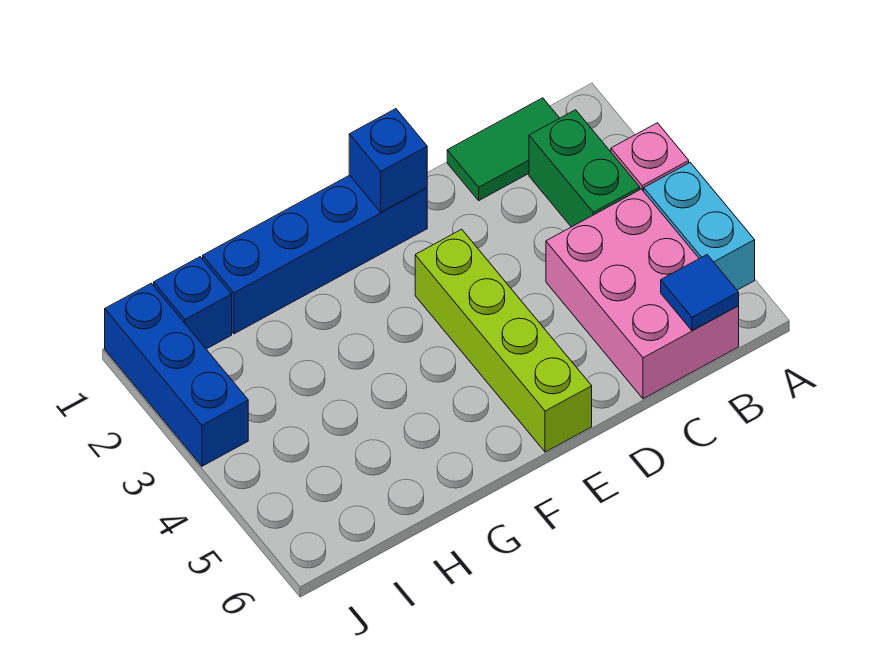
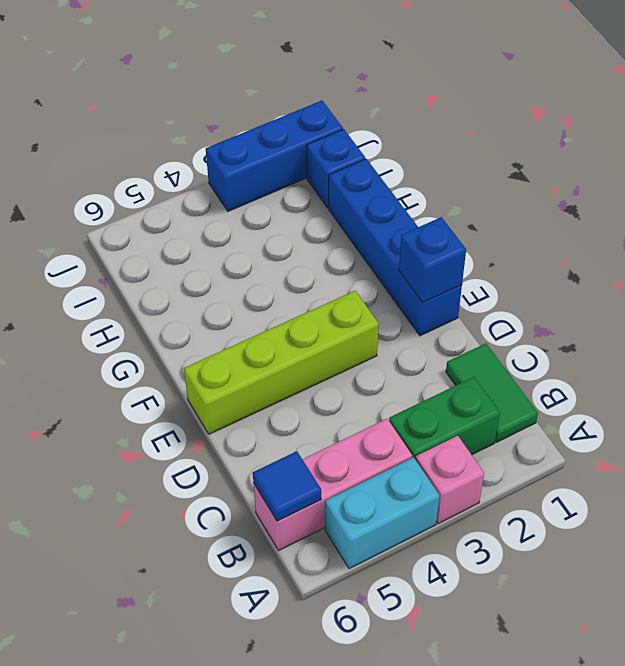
pink 2x3 brick [546,189,739,399] -> pink 1x3 brick [253,419,412,550]

